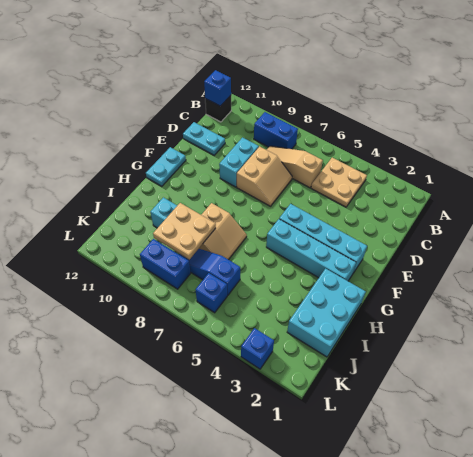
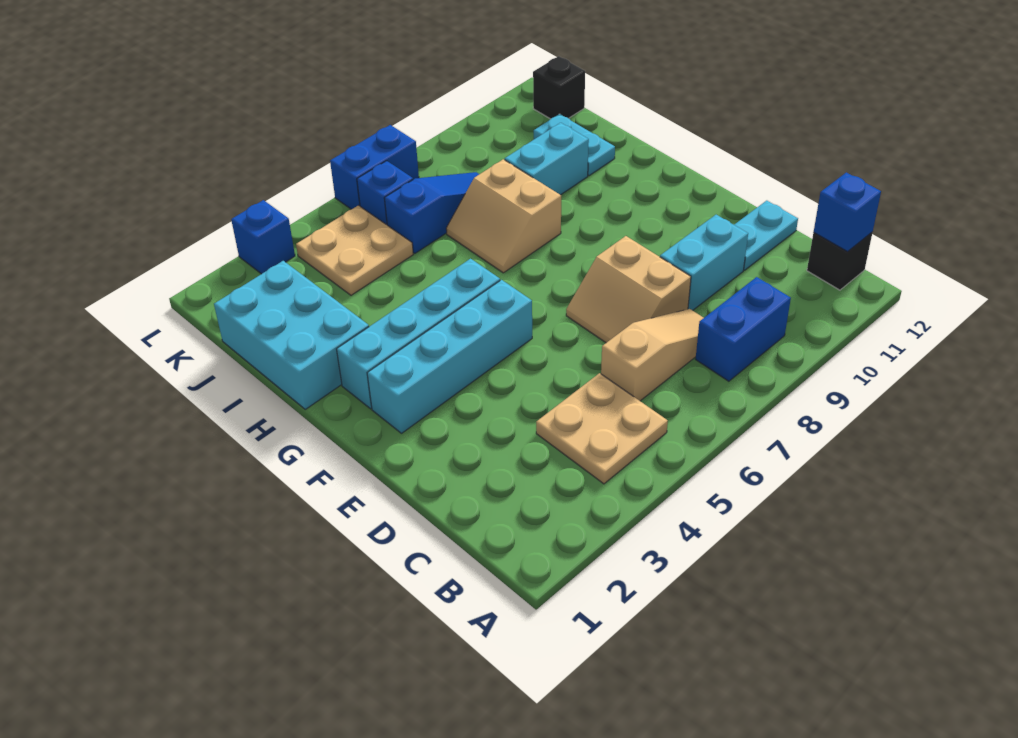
cyan 1x2 brick [219,138,259,187] -> cyan 1x2 brick turned to [660,215,748,310]
cyan 1x2 plate [146,147,186,186] -> cyan 1x2 plate moved to [534,114,615,176]
tan 2x2 plate [153,203,216,259] -> tan 2x2 plate moved to [296,205,413,295]
blue 1x2 brick [140,239,191,289] -> blue 1x2 brick moved to [330,125,419,209]
none -> black 1x1 brick [533,56,585,119]

